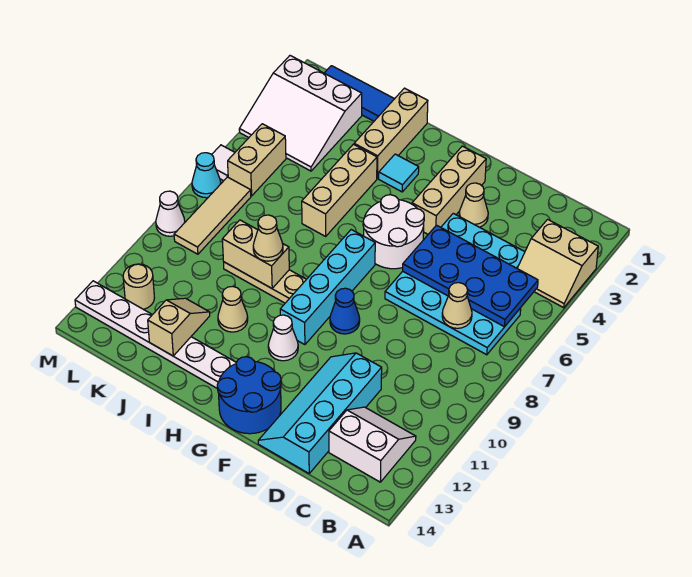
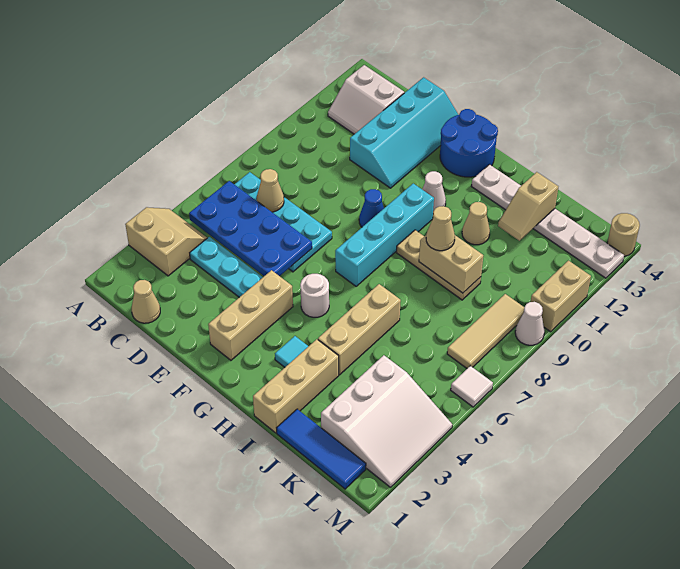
tan 1x1 cone [459,183,488,227] -> tan 1x1 cone moved to [132,280,160,323]
white 2x2 round brick [363,195,424,269] -> white 1x1 round brick [300,274,329,317]
white 3x3 slope [239,56,362,171] -> white 3x3 slope turned to [321,355,452,487]
tan 1x2 brick [228,124,286,196] -> tan 1x2 brick moved to [531,261,591,332]
tan 1x1 round brick [123,264,154,309] -> tan 1x1 round brick moved to [607,213,640,256]
cyan 1x1 cone [192,153,221,198] -> none

